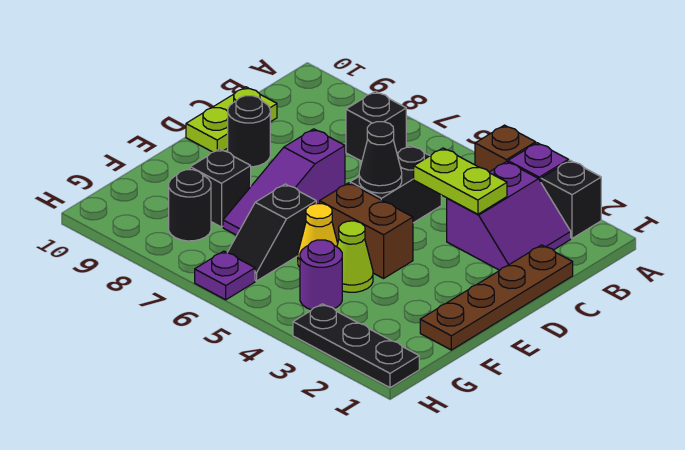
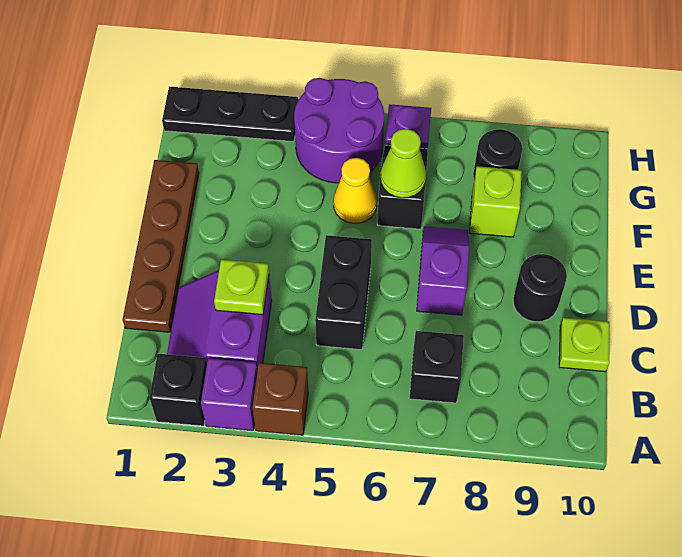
lime 1x2 plate [414,148,507,214] -> lime 1x1 plate [214,260,269,315]
lime 1x2 plate [186,87,277,152] -> lime 1x1 plate [559,318,609,372]
black 1x1 cone [359,122,402,193] -> none
purple 1x3 slope [223,129,345,235] -> purple 1x2 slope [417,226,469,315]
brown 1x2 brick [320,183,413,278] -> none
lime 1x1 cone [337,221,373,292] -> lime 1x1 cone moved to [381,129,426,198]
black 1x1 brick [190,149,251,227] -> lime 1x1 brick [470,166,522,237]
purple 1x1 round brick [300,240,342,310] -> purple 2x2 round brick [294,78,384,183]

